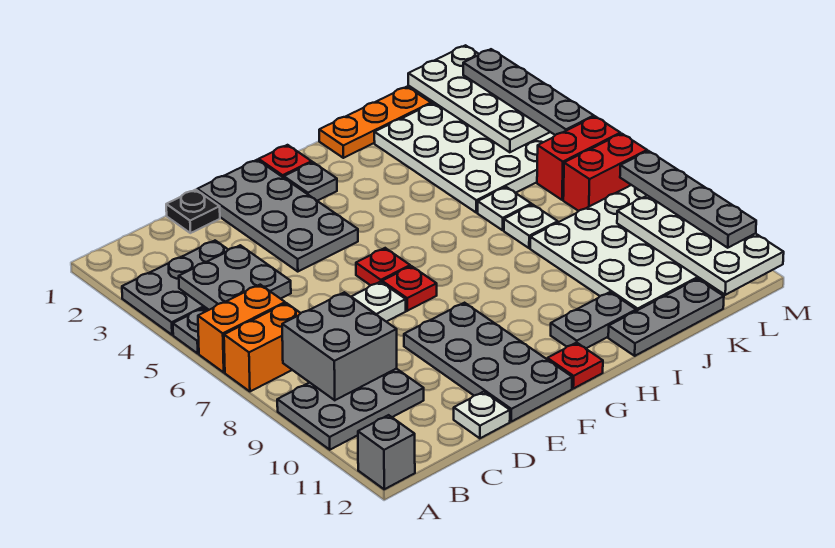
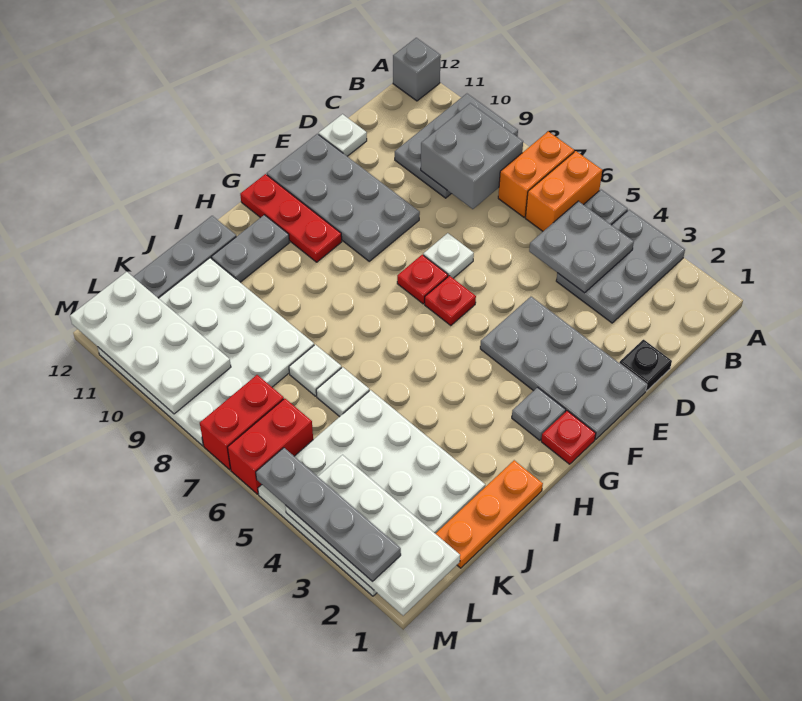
red 1x1 plate [547,343,603,389] -> red 1x3 plate [240,174,342,262]
grey 1x4 plate [620,151,756,248] -> none

